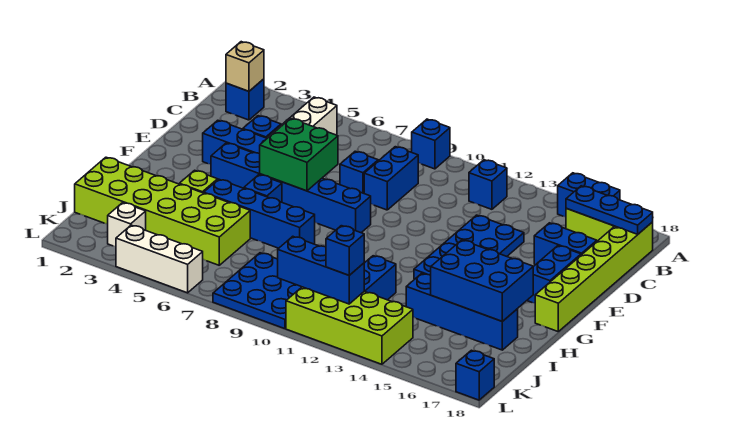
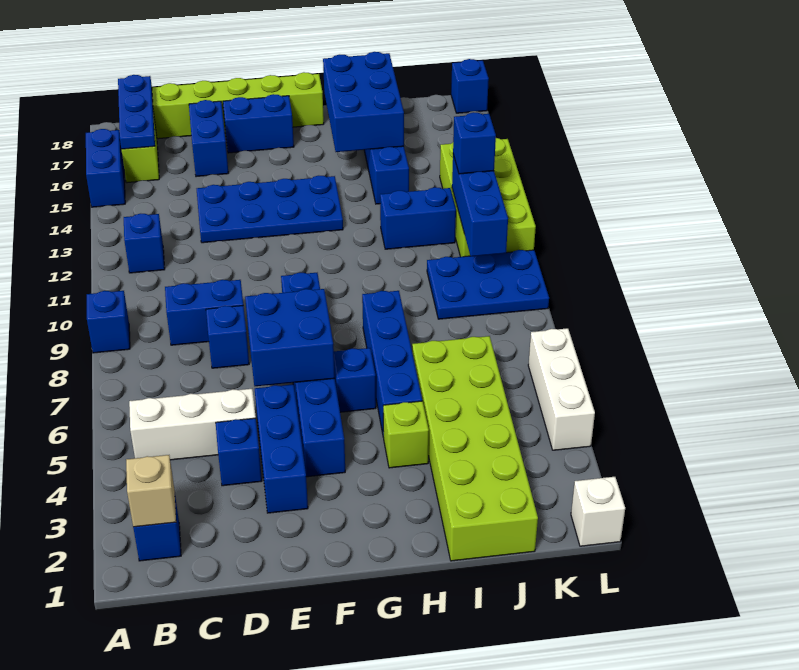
green 2x2 brick [260,118,338,191] -> blue 2x2 brick [245,289,335,386]
blue 3x3 plate [213,253,301,329] -> blue 2x3 plate [427,250,549,319]
white 1x1 brick [108,203,146,246] -> white 1x1 brick moved to [571,477,625,546]

